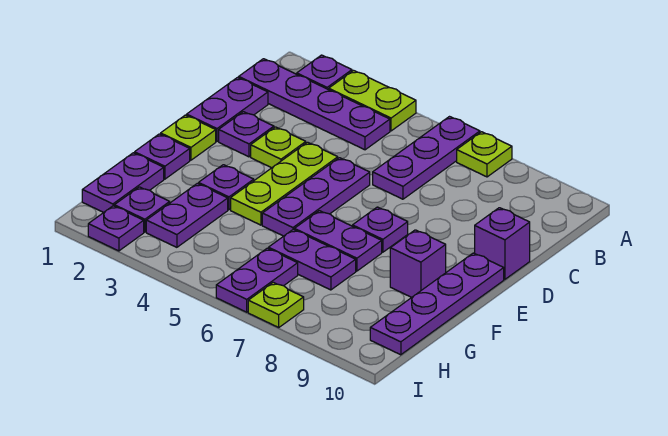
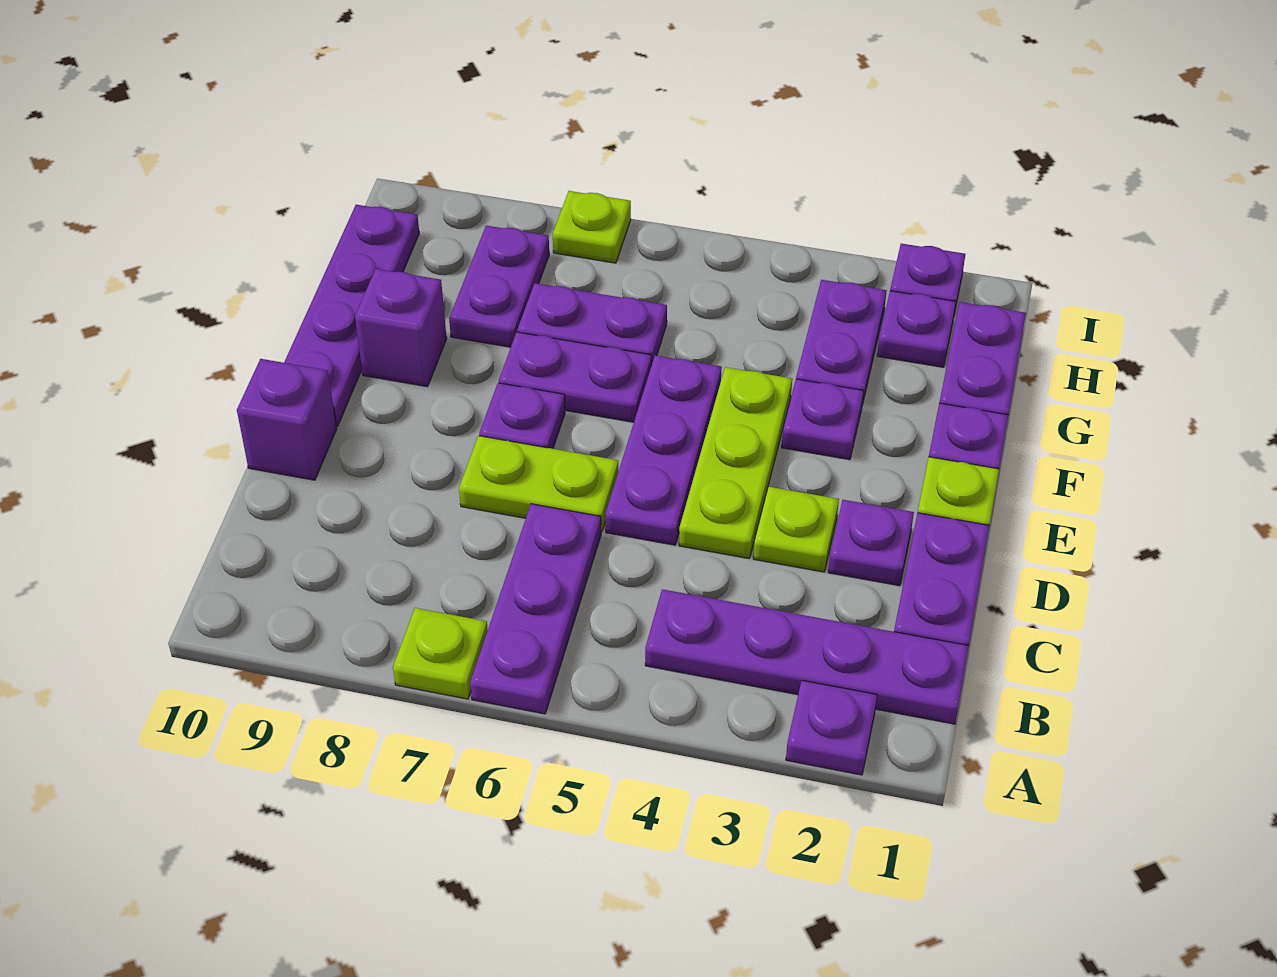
lime 1x2 plate [329,71,416,131] -> lime 1x2 plate moved to [459,436,619,532]
purple 1x2 plate [216,248,298,312] -> purple 1x2 plate moved to [449,226,549,347]

